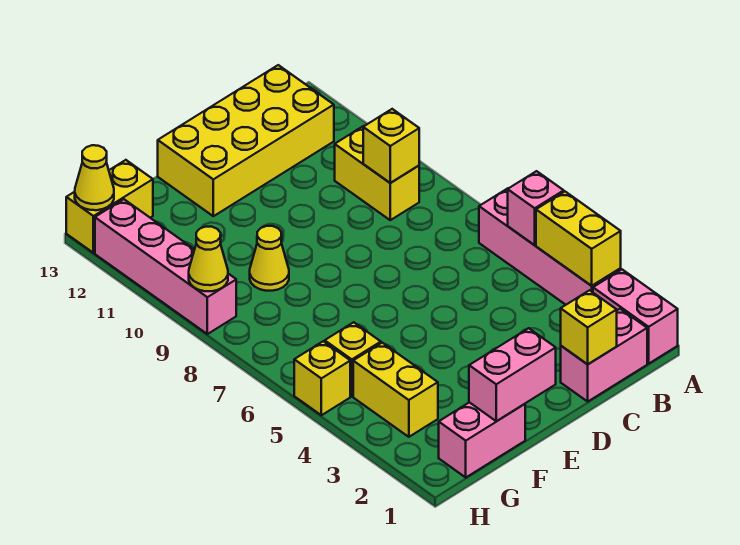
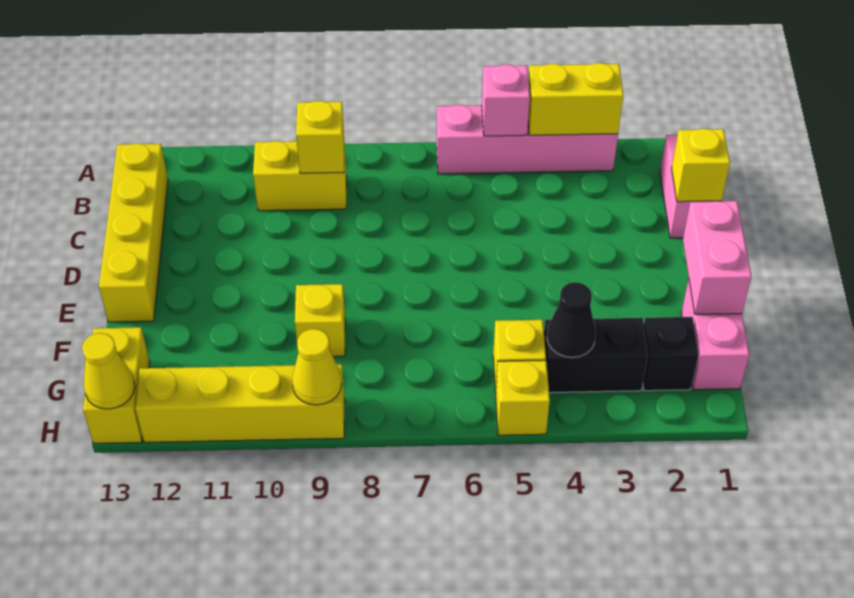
pink 1x2 brick [593,270,678,364] -> none
yellow 2x4 brick [158,65,334,216] -> yellow 1x4 brick [99,143,168,322]
yellow 1x1 cone [250,226,289,291] -> yellow 1x1 brick [295,284,345,357]
none -> black 1x1 brick [643,317,699,391]
yellow 1x2 brick [353,343,438,437] -> black 1x2 brick [544,318,648,393]
none -> black 1x1 cone [547,282,596,358]
pink 1x4 brick [95,199,236,334] -> yellow 1x4 brick [135,364,345,442]

